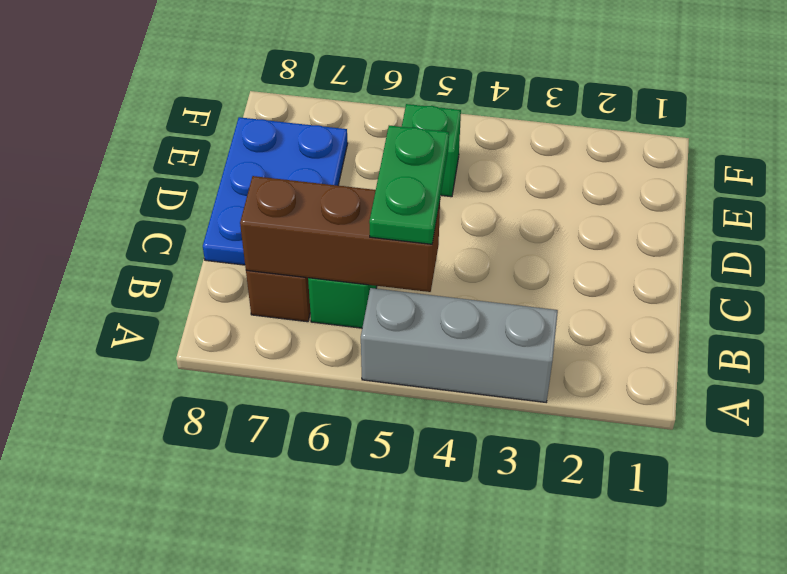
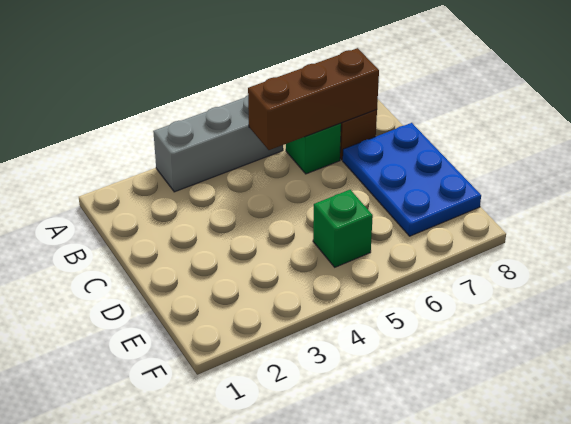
green 1x2 plate [369,126,449,244] -> none

